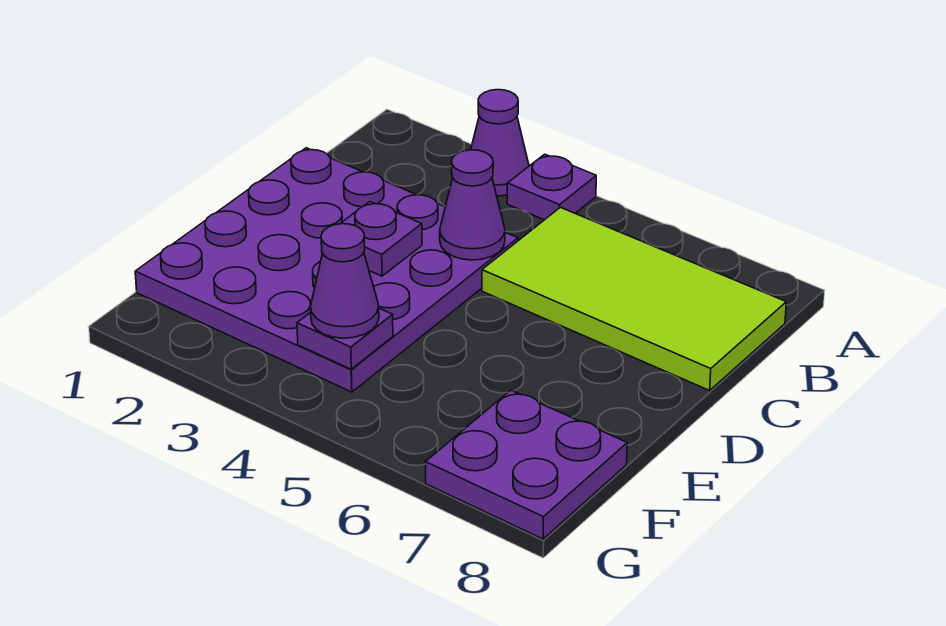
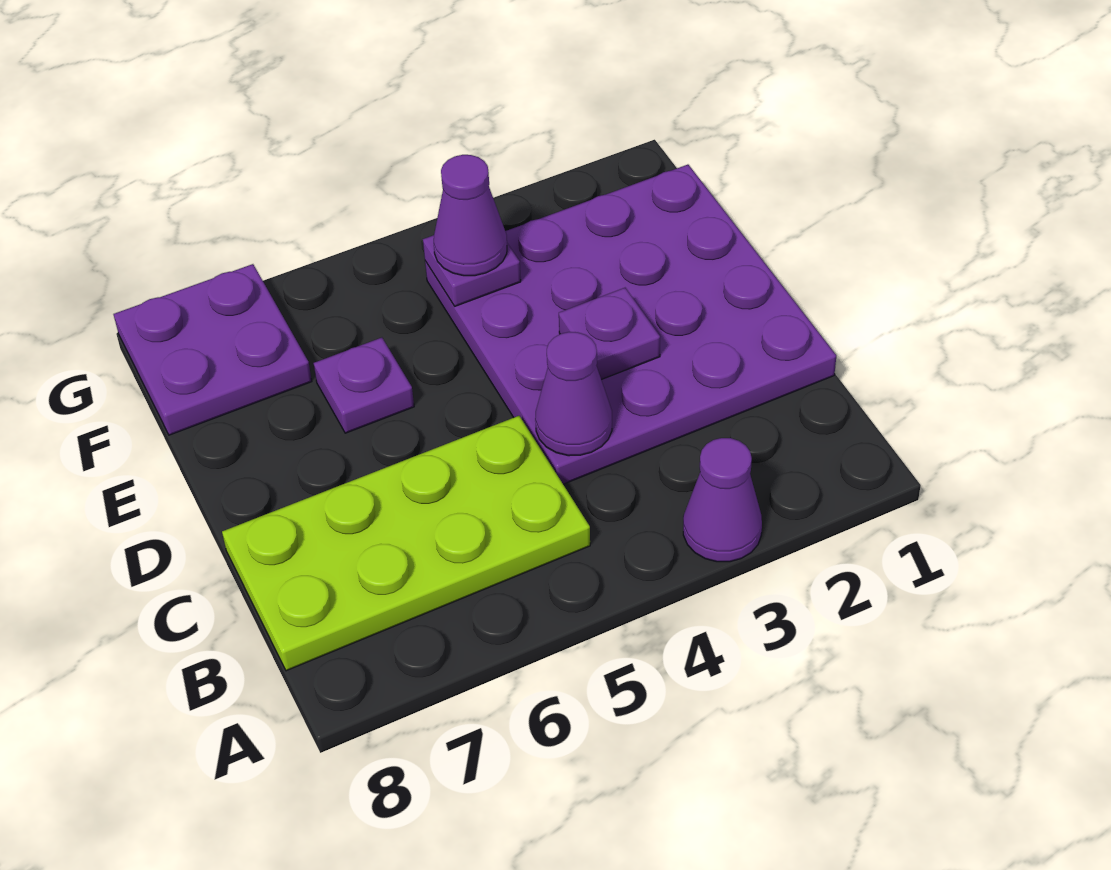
purple 1x1 plate [507,154,596,220] -> purple 1x1 plate moved to [314,338,414,433]
lime 2x4 tile [482,207,786,390] -> lime 2x4 plate [222,416,590,671]

